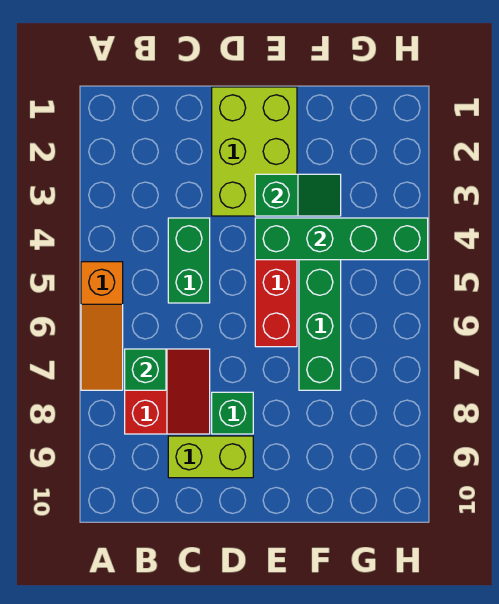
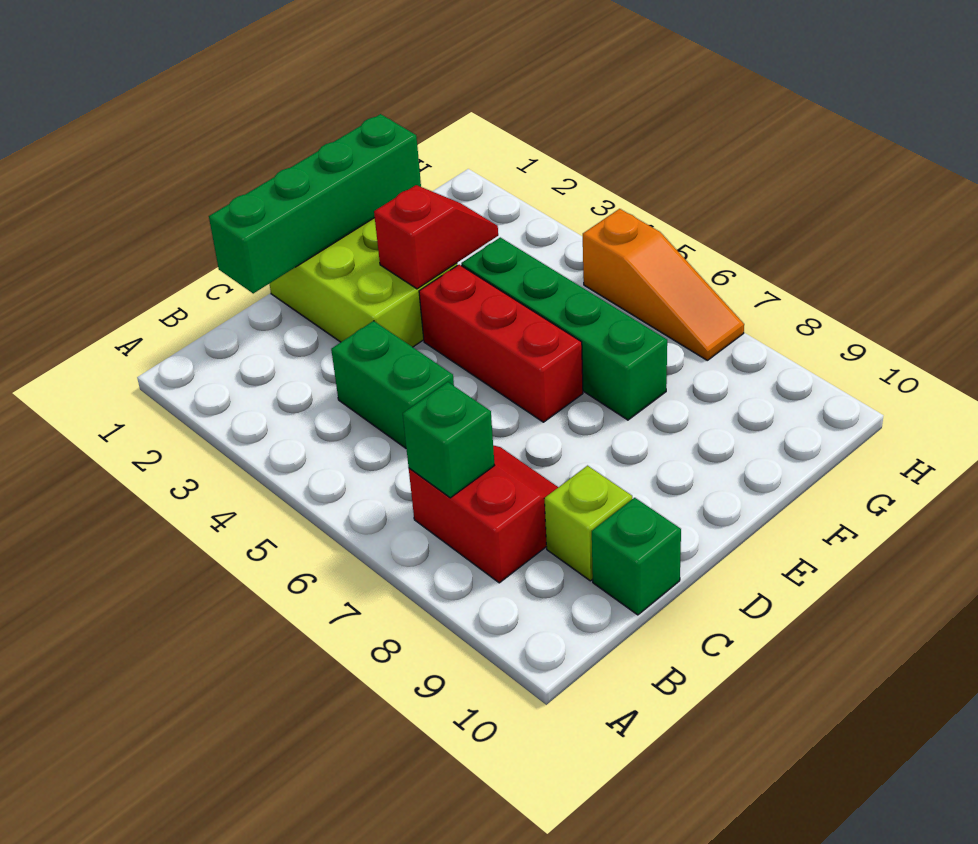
orange 1x3 slope [81,262,123,390] -> orange 1x3 slope moved to [583,209,744,360]
lime 1x2 brick [168,436,253,478] -> lime 1x1 brick [545,466,632,581]
green 1x1 brick [212,392,253,434] -> green 1x1 brick moved to [592,498,681,615]
green 1x2 slope [255,174,341,216] -> red 1x2 slope [374,185,498,289]
green 1x4 brick [255,218,428,260] -> green 1x4 brick moved to [209,114,421,294]

